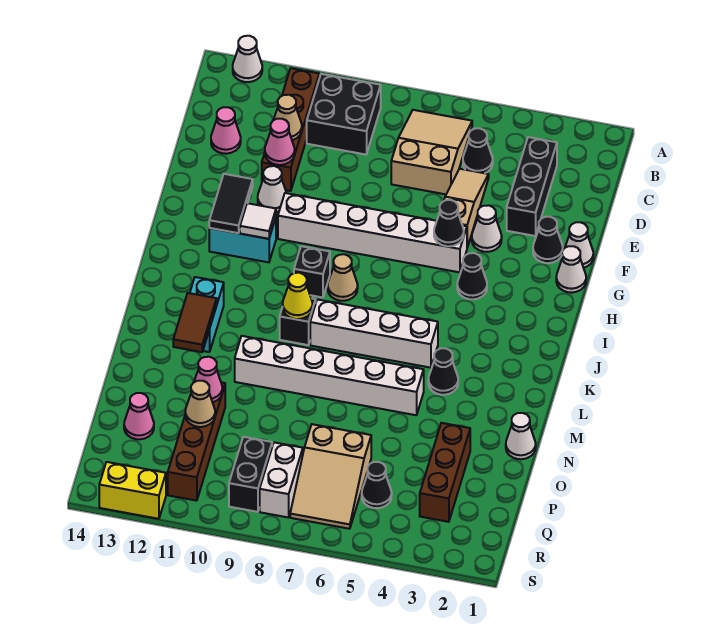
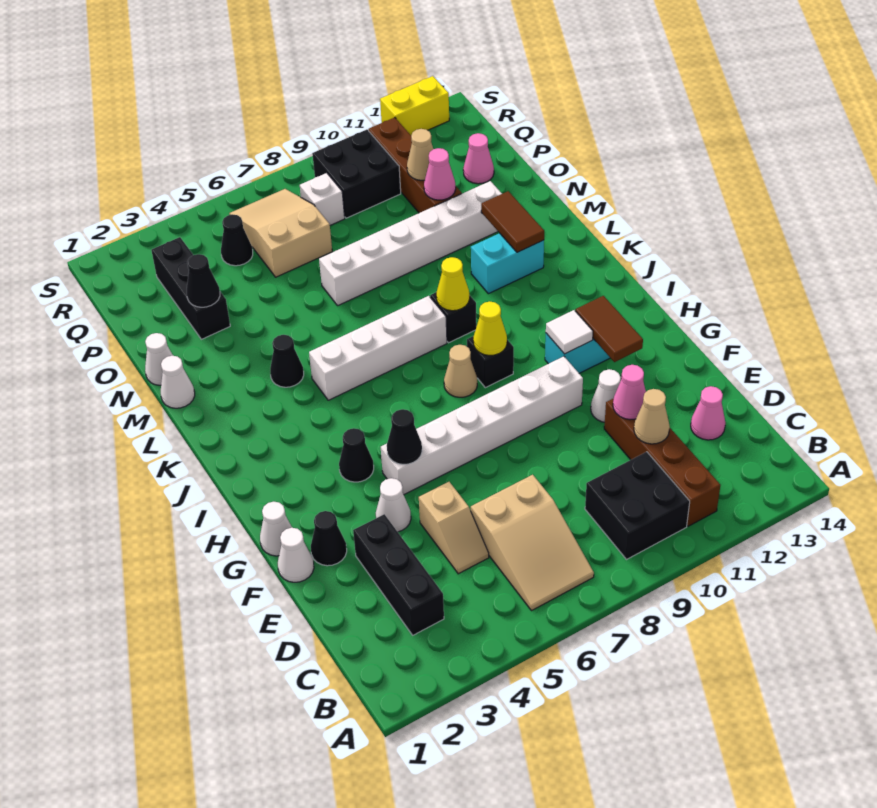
white 1x1 cone [233,36,262,82] -> white 1x1 cone moved to [161,356,195,408]
black 1x1 cone [463,128,493,173] -> black 1x1 cone moved to [187,254,220,307]
tan 1x3 slope [444,169,489,247] -> tan 1x2 slope [419,482,489,574]
black 1x2 tile [209,174,253,233] -> brown 1x2 tile [576,296,643,362]
none -> yellow 1x1 cone [473,301,507,355]
cyan 1x2 brick [190,277,224,352] -> cyan 1x2 brick turned to [471,233,544,294]
white 1x6 brick [235,336,424,415] -> white 1x6 brick moved to [319,181,502,305]
brown 1x3 brick [420,423,470,522] -> black 1x3 brick [151,237,230,339]
white 1x2 brick [260,442,303,517] -> white 1x1 brick [300,173,345,225]
black 1x2 brick [229,437,272,512] -> black 2x2 brick [312,130,401,218]

